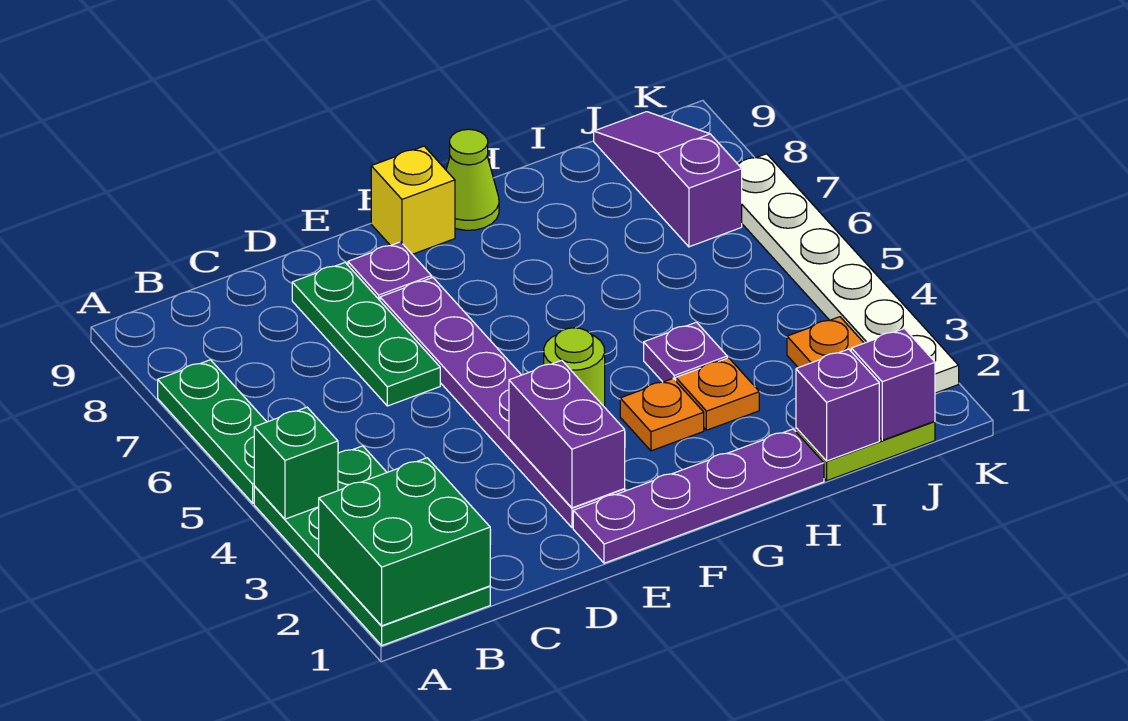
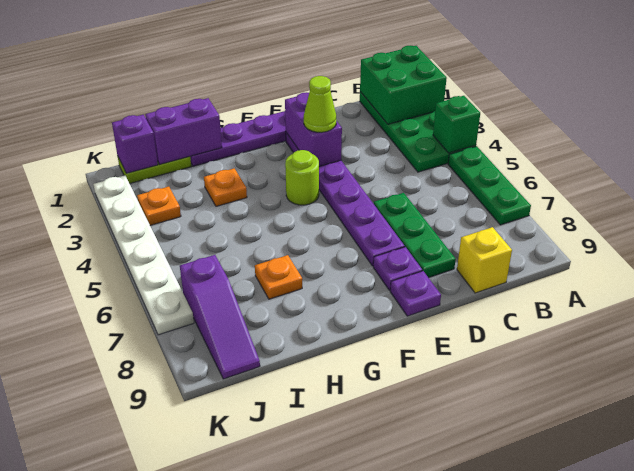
yellow 1x1 brick [371,146,455,254] -> yellow 1x1 brick moved to [457,227,512,293]
orange 1x1 plate [620,379,704,451] -> orange 1x1 plate moved to [255,255,302,299]
lime 1x1 cone [446,129,499,230] -> lime 1x1 cone moved to [304,76,336,132]
purple 1x1 plate [644,322,727,382] -> purple 1x1 plate moved to [390,271,441,316]
purple 1x1 brick [796,349,879,461] -> purple 1x2 brick [145,98,222,164]

